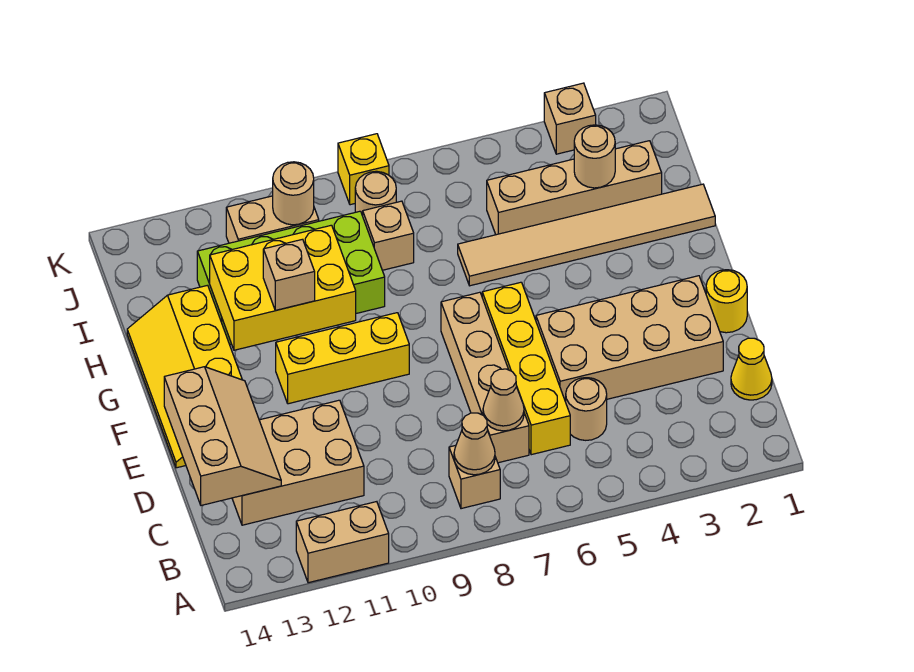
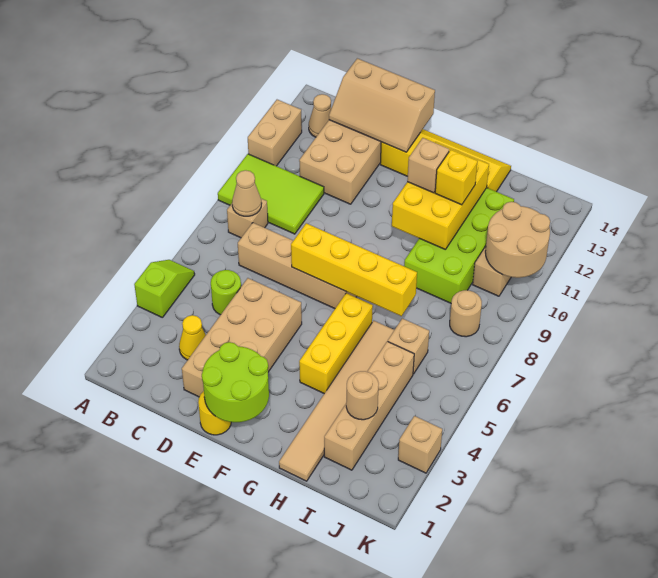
none -> lime 1x2 slope [134,260,195,317]
none -> lime 2x3 tile [218,154,324,234]
yellow 1x1 cone [731,338,772,400] -> yellow 1x1 cone moved to [179,315,206,360]
tan 1x1 round brick [566,378,607,440] -> lime 1x1 round brick [211,270,241,315]
yellow 1x4 brick [482,282,570,455] -> yellow 1x4 brick moved to [291,223,417,316]
tan 1x1 cone [483,369,524,431] -> tan 1x1 cone moved to [309,94,331,137]
none -> lime 2x2 round brick [202,342,269,422]
yellow 1x3 brick [276,313,409,404] -> yellow 1x3 brick moved to [299,293,373,394]
tan 1x1 brick [363,201,414,270] -> tan 1x1 brick moved to [388,318,429,374]
tan 1x1 round brick [273,162,314,225] -> tan 2x2 round brick [485,202,550,278]
yellow 1x1 brick [338,134,389,205] -> yellow 1x1 brick moved to [435,150,478,205]

